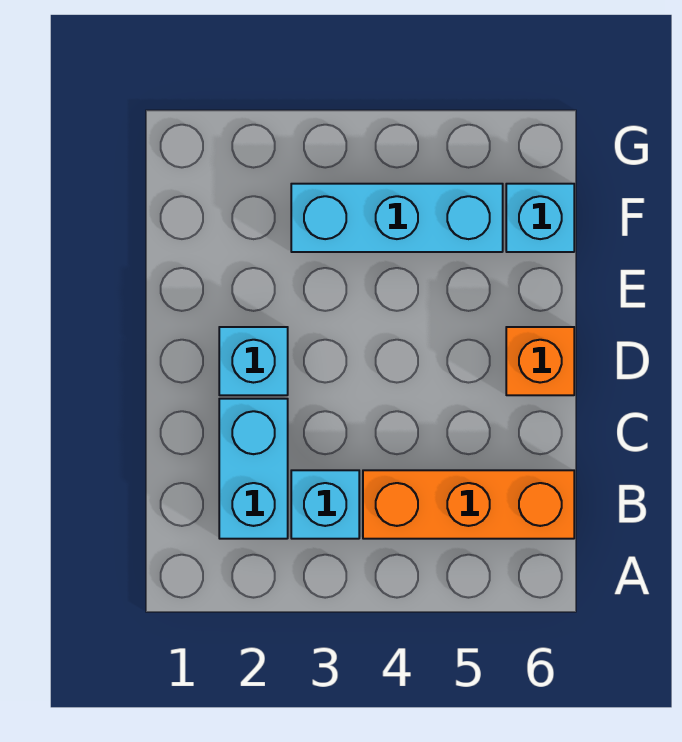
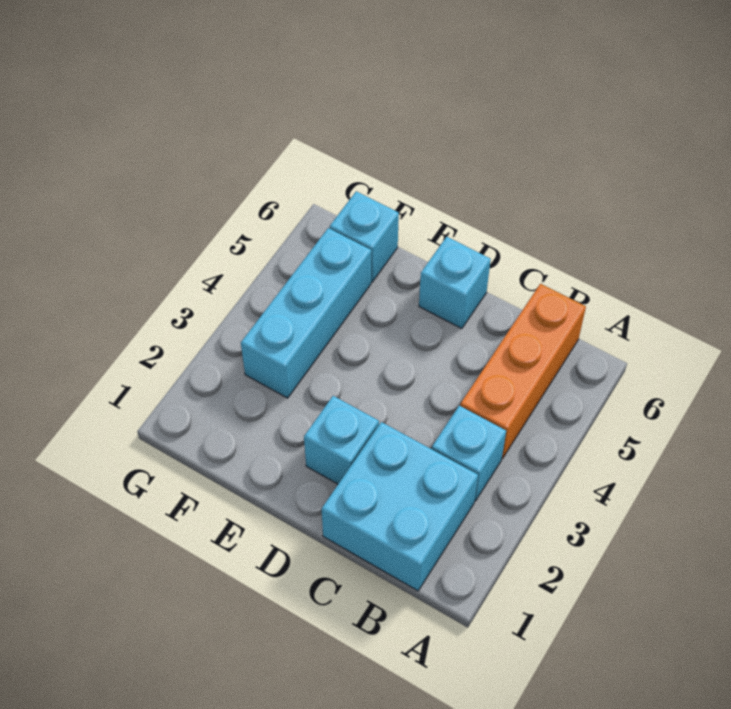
cyan 1x2 brick [219,399,288,539] -> cyan 2x2 brick [322,422,478,591]
orange 1x1 brick [506,327,574,395] -> cyan 1x1 brick [419,237,491,329]

